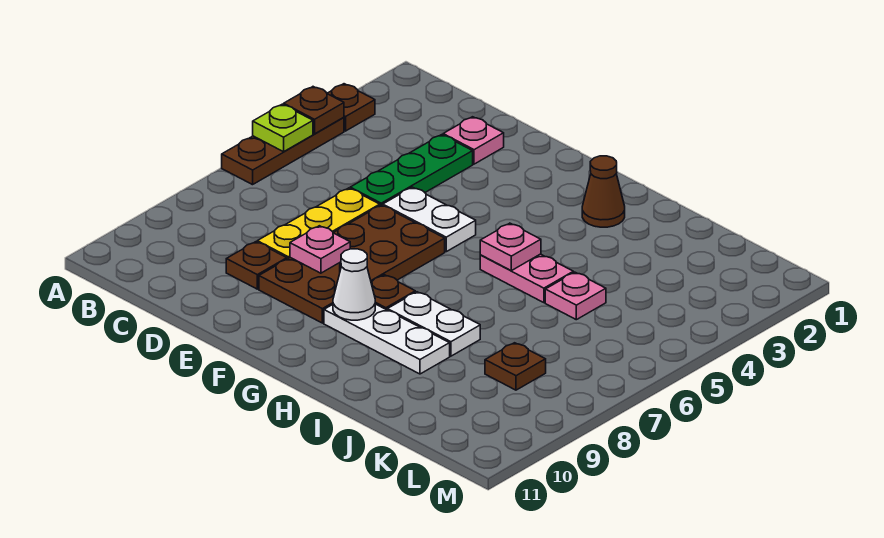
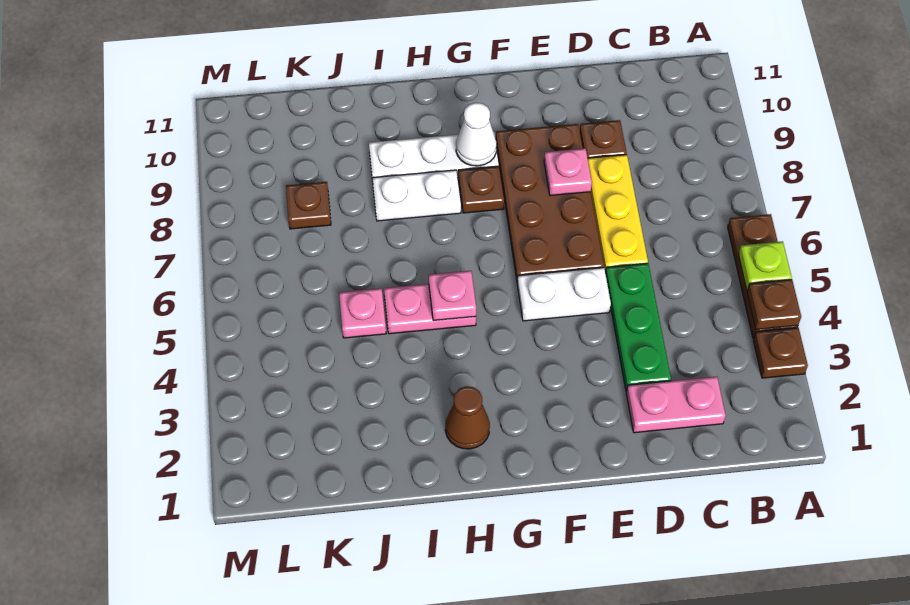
pink 1x1 plate [443,117,504,164] -> pink 1x2 plate [626,377,726,433]

